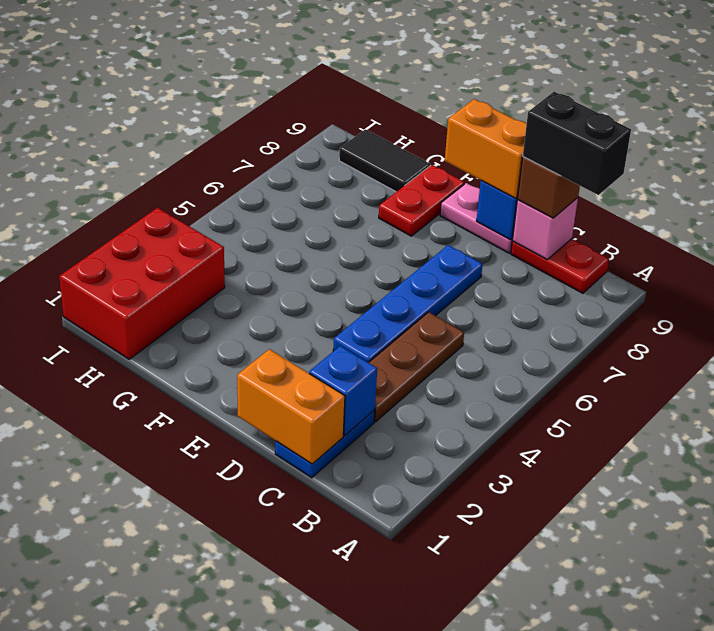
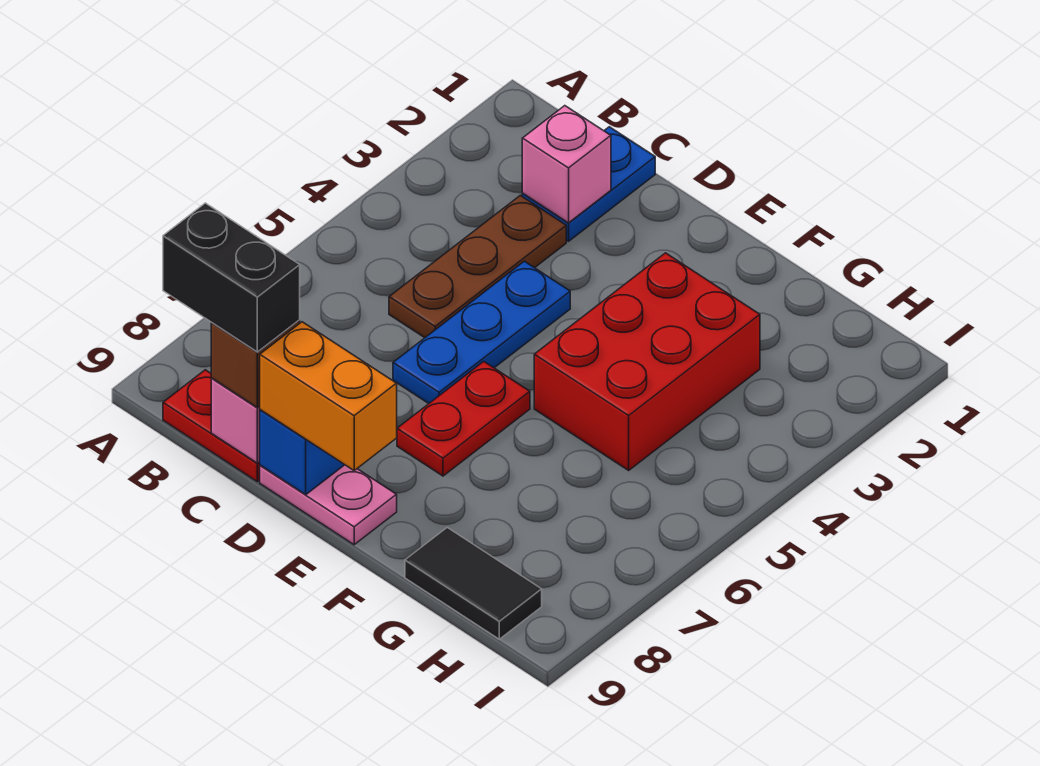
orange 1x2 brick [237,349,345,464] -> none
blue 1x1 brick [309,346,377,436] -> pink 1x1 brick [522,106,611,223]
blue 1x4 plate [333,245,483,363] -> blue 1x3 plate [393,261,570,403]
red 1x2 plate [379,165,465,236] -> red 1x2 plate moved to [397,362,530,476]
red 2x3 brick [59,208,225,359] -> red 2x3 brick moved to [534,253,760,470]

